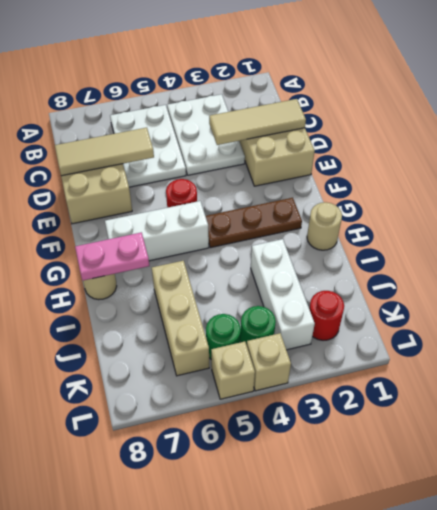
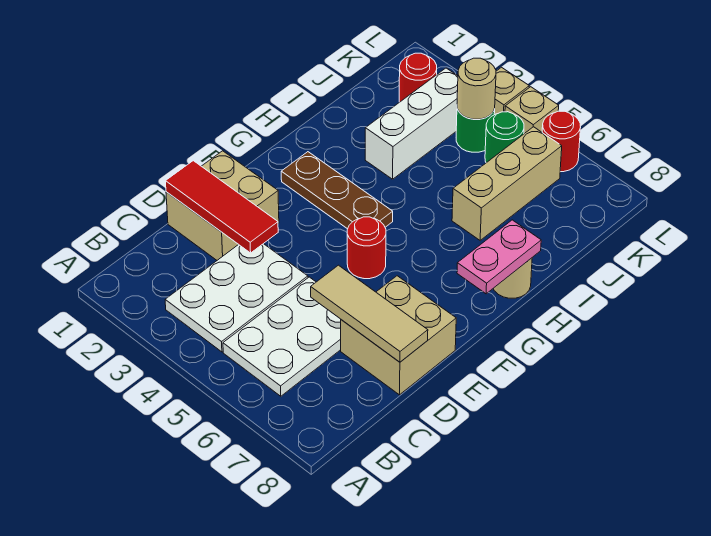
tan 1x3 tile [209,99,306,145] -> red 1x3 tile [165,161,278,253]
white 1x3 brick [105,201,209,261] -> none
tan 1x1 round brick [307,202,342,250] -> tan 1x1 round brick moved to [457,58,496,119]
pink 1x2 plate [75,232,149,281] -> pink 1x2 plate turned to [457,220,541,294]
none -> red 1x1 round brick [542,111,581,172]

